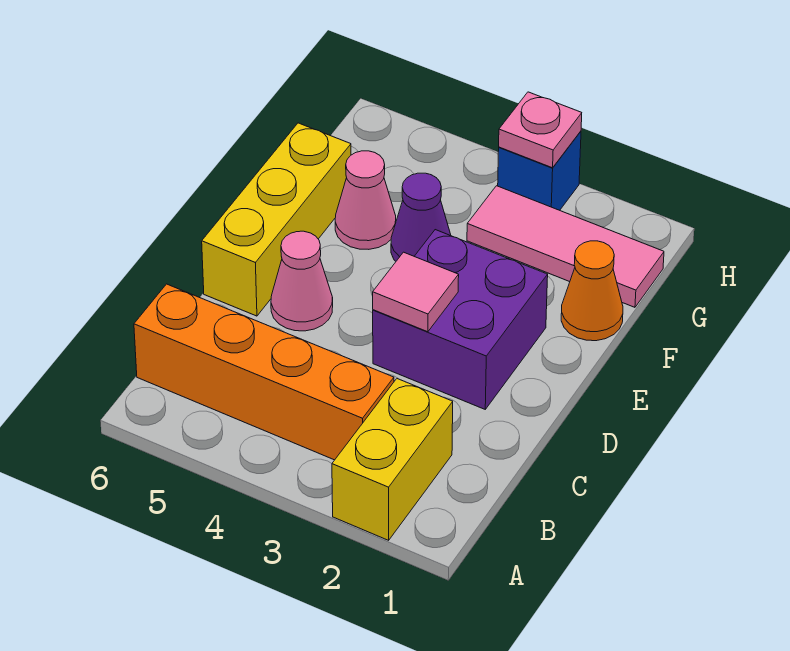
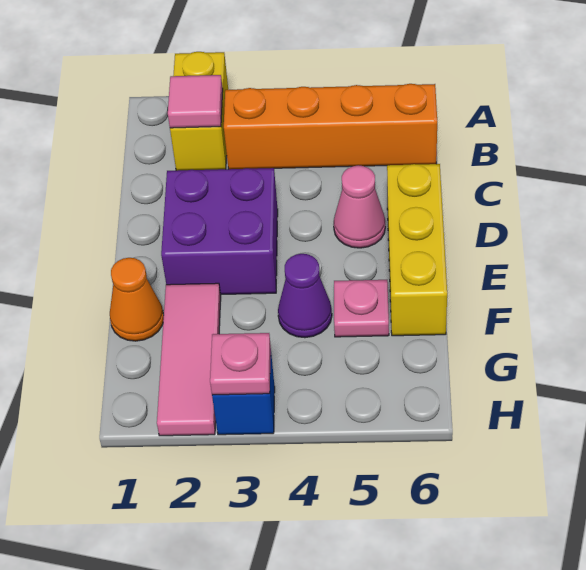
pink 1x1 tile [373,252,459,332] -> pink 1x1 tile moved to [168,75,223,128]
pink 1x1 cone [335,151,396,249] -> pink 1x1 plate [334,280,389,337]
pink 1x3 tile [467,186,664,307] -> pink 1x3 tile turned to [157,283,221,436]

